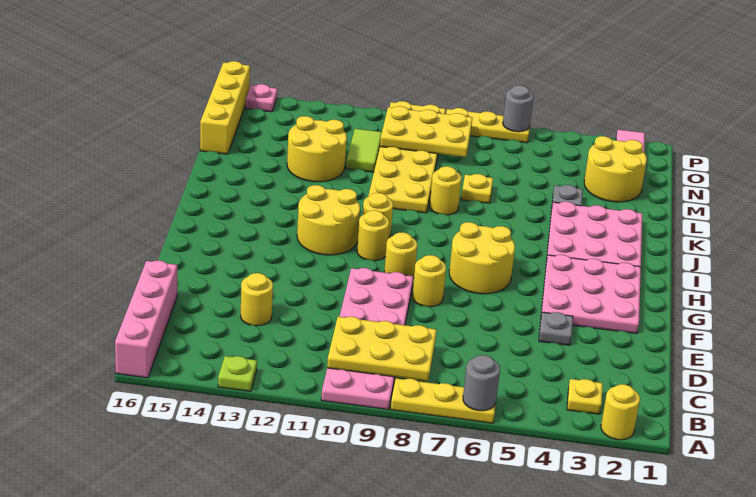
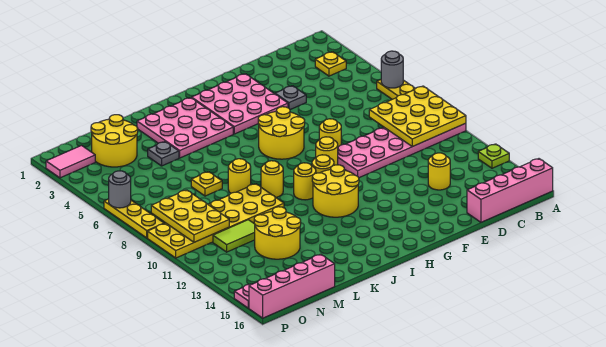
yellow 1x1 round brick [601,384,640,440] -> yellow 1x1 round brick moved to [261,161,283,197]
yellow 2x3 plate [327,317,436,381] -> yellow 3x3 plate [369,86,466,147]
yellow 1x4 brick [200,61,250,154] -> pink 1x4 brick [249,254,335,318]

